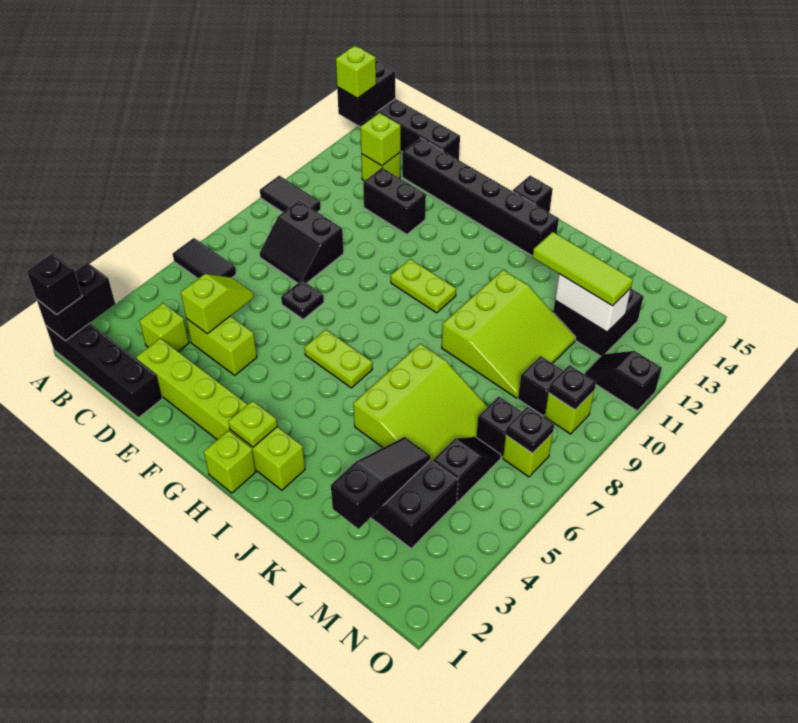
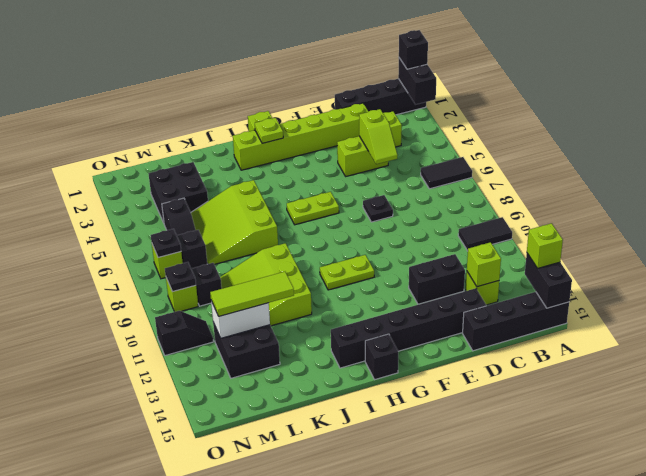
black 2x2 slope [260,201,344,283] -> none
black 1x3 slope [331,437,431,529] -> none

